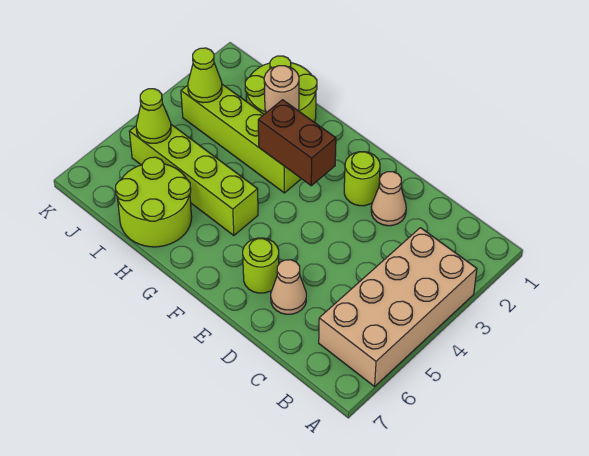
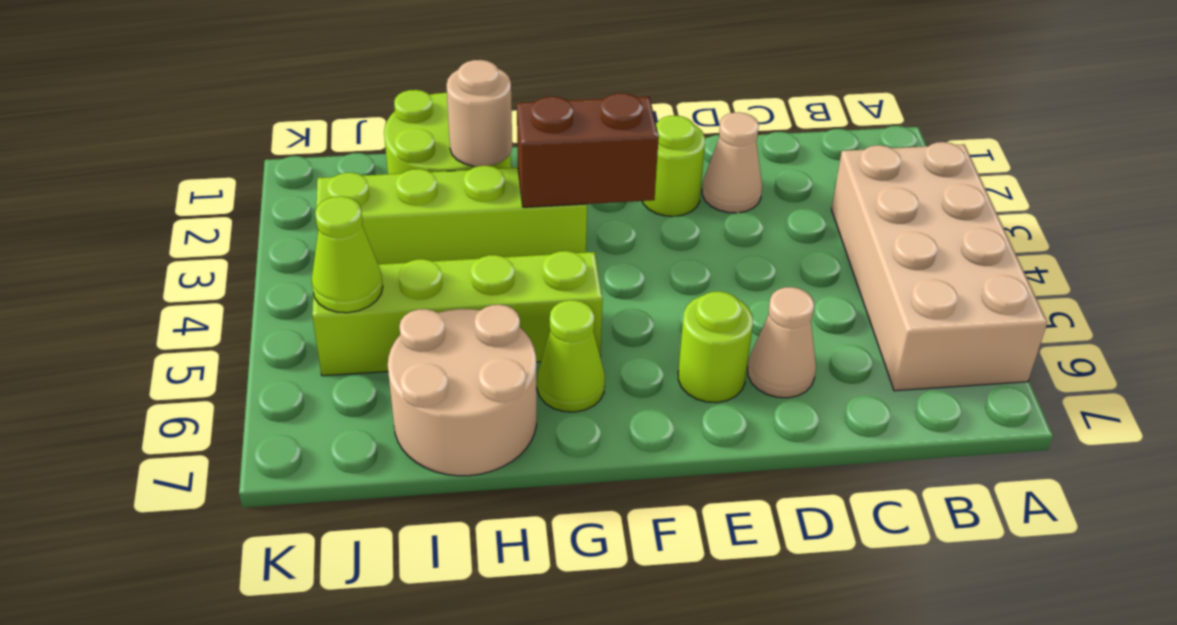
lime 2x2 round brick [116,157,192,247] -> tan 2x2 round brick [388,305,537,476]
lime 1x1 cone [188,48,222,103] -> lime 1x1 cone moved to [537,300,605,412]

